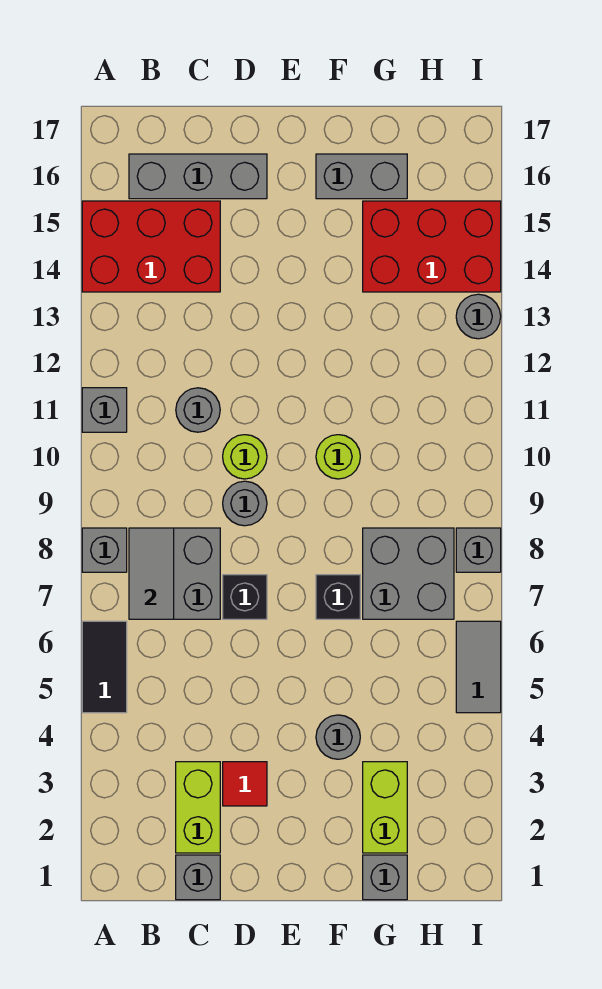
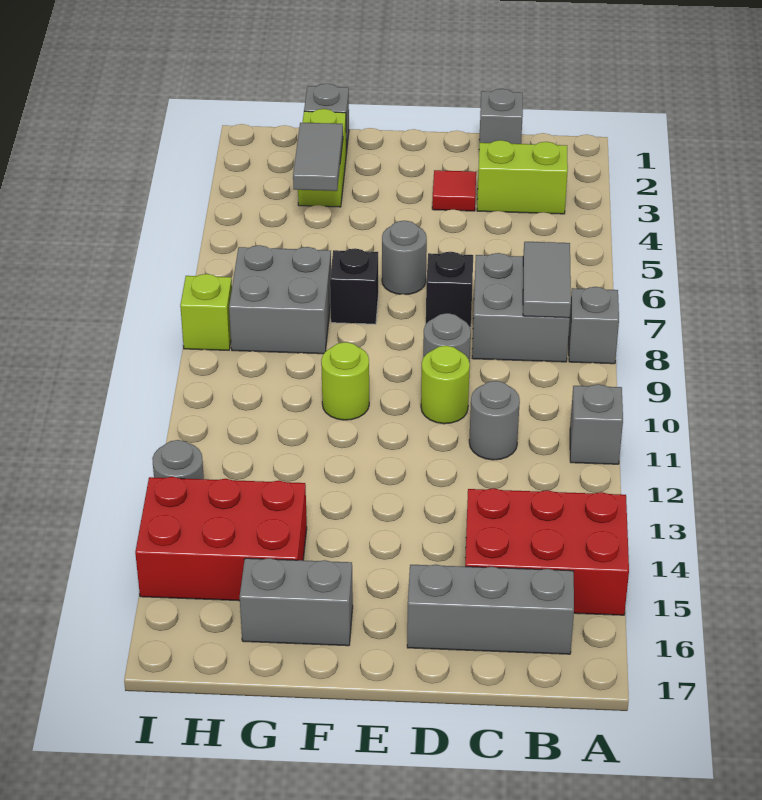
black 1x2 tile [82,621,127,713] -> none
lime 1x2 brick [176,762,220,853] -> lime 1x2 brick turned to [477,140,568,214]
grey 1x1 round brick [316,715,360,759] -> grey 1x1 round brick moved to [382,221,427,295]
grey 1x2 tile [456,621,501,713] -> grey 1x2 tile moved to [293,123,343,191]
grey 1x1 brick [456,528,501,572] -> lime 1x1 brick [180,274,232,350]

